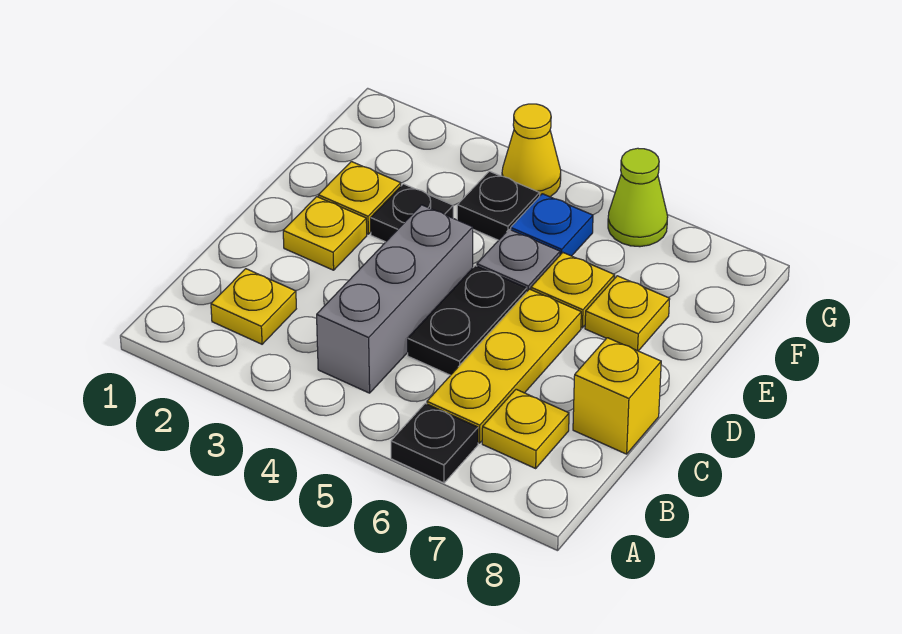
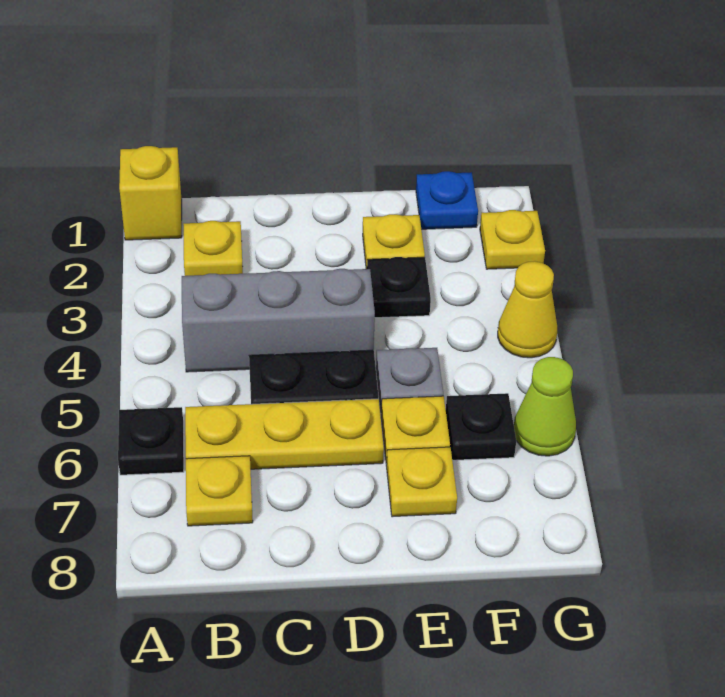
yellow 1x1 brick [573,338,661,454] -> yellow 1x1 brick moved to [119,146,182,240]
yellow 1x1 plate [283,197,367,270] -> yellow 1x1 plate moved to [480,210,545,269]
black 1x1 plate [457,171,540,240] -> black 1x1 plate moved to [446,393,516,460]
blue 1x1 plate [511,194,593,256] -> blue 1x1 plate moved to [416,171,478,229]

